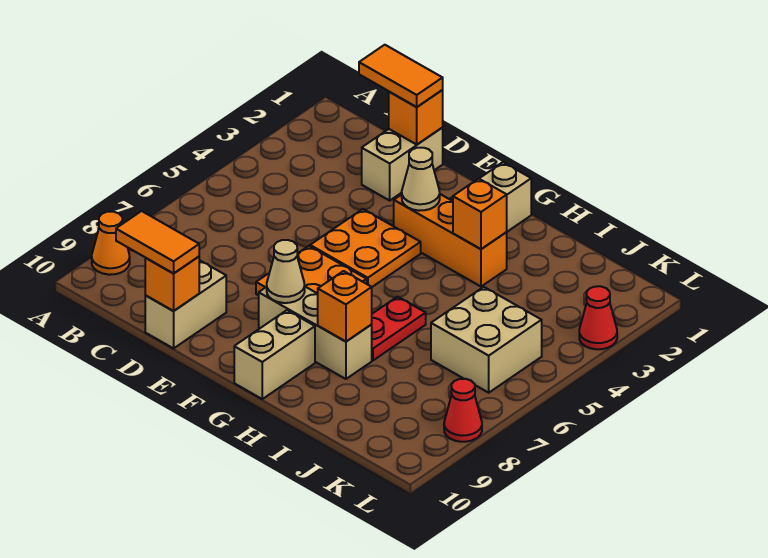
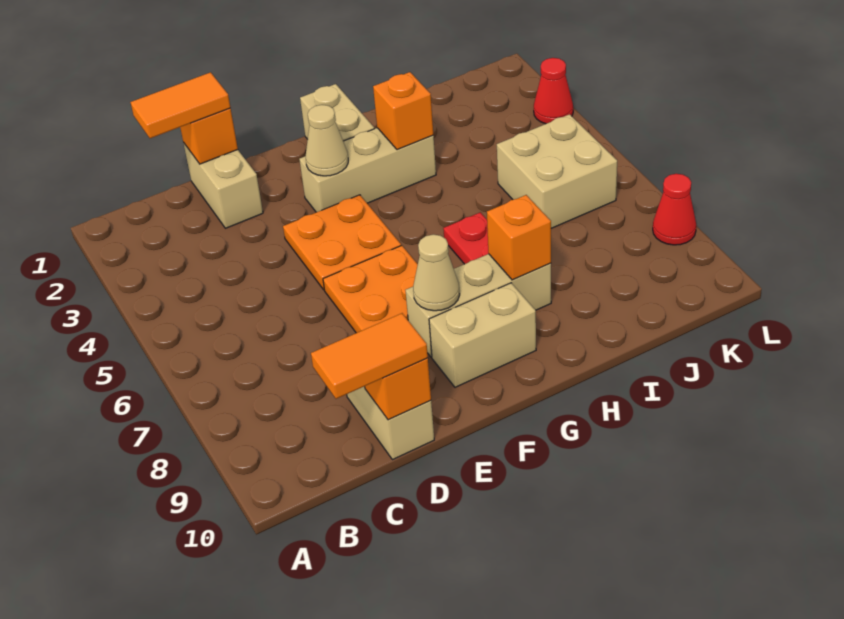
orange 1x1 cone [92,212,130,275] -> none
orange 1x3 brick [394,194,507,287] -> tan 1x3 brick [299,128,436,212]
tan 1x2 brick [234,310,315,399] -> tan 1x2 brick turned to [429,283,536,387]

